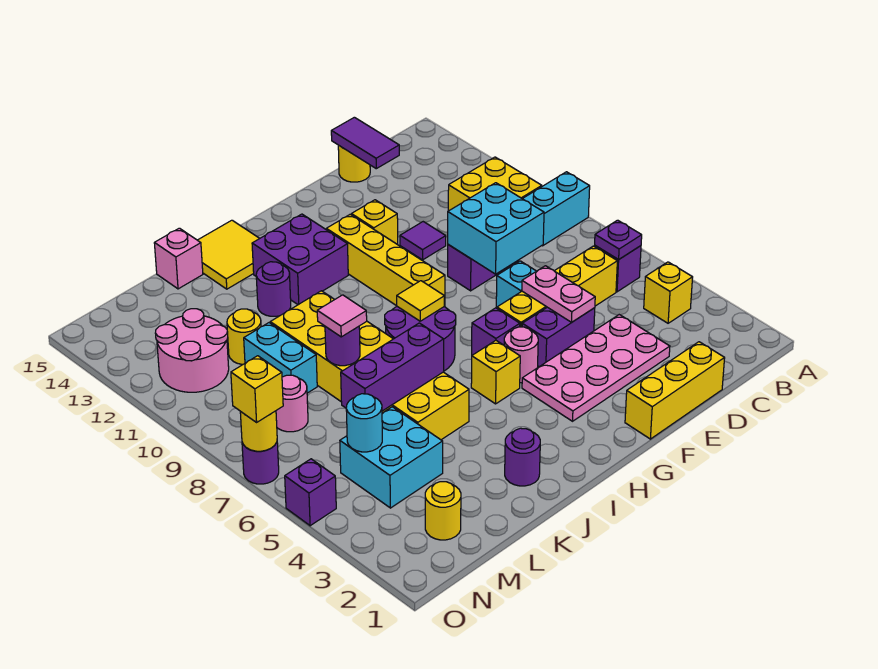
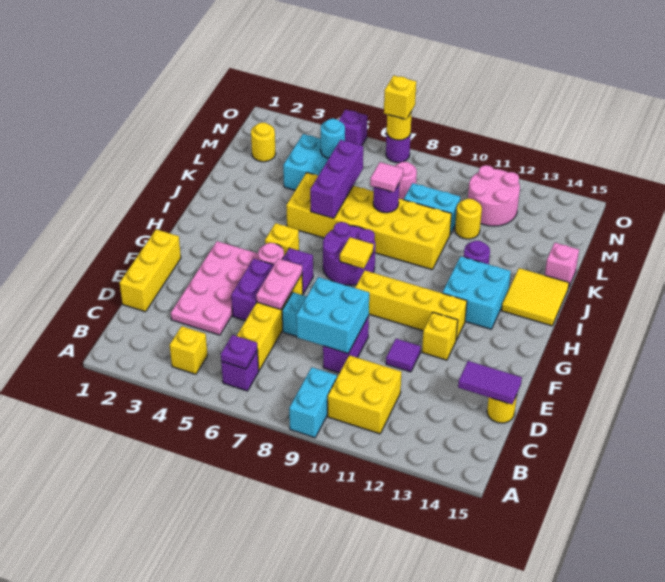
pink 1x2 plate [522,266,595,322] -> pink 1x2 plate turned to [256,258,302,309]
purple 2x2 brick [252,214,348,305] -> cyan 2x2 brick [442,256,511,329]
purple 1x1 round brick [505,428,540,486] -> none

